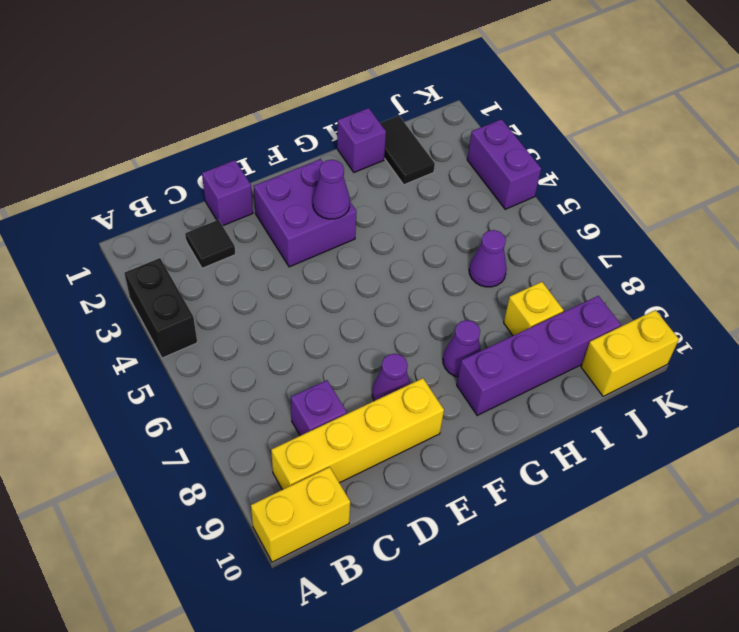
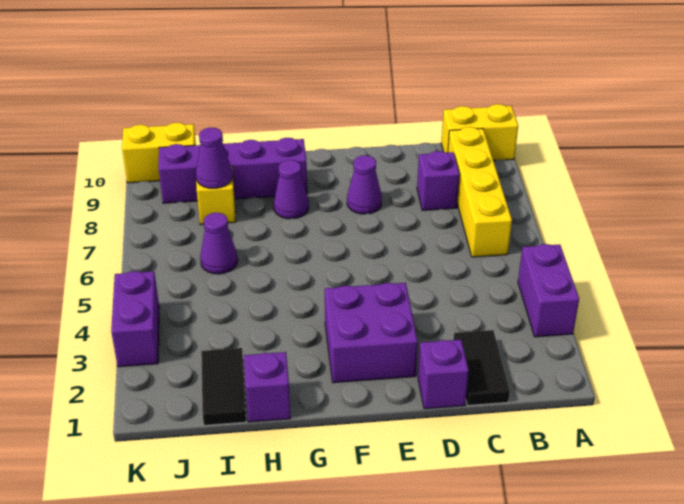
black 1x2 brick [125,258,197,358] -> purple 1x2 brick [518,244,579,337]
yellow 1x4 brick [271,378,444,490] -> yellow 1x4 brick turned to [448,127,512,257]
black 1x1 tile [185,220,235,268] -> black 1x2 tile [453,330,510,405]
purple 1x1 cone [313,160,350,219] -> purple 1x1 cone moved to [196,127,233,188]

